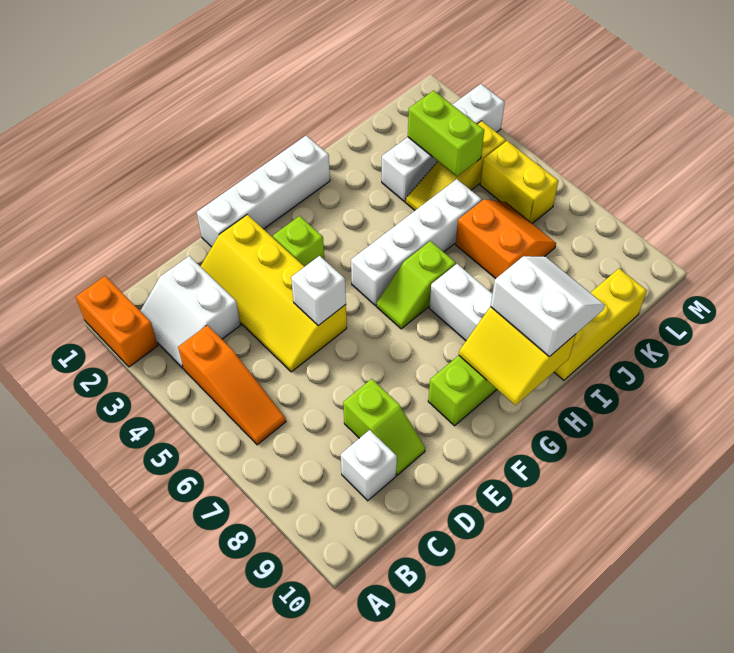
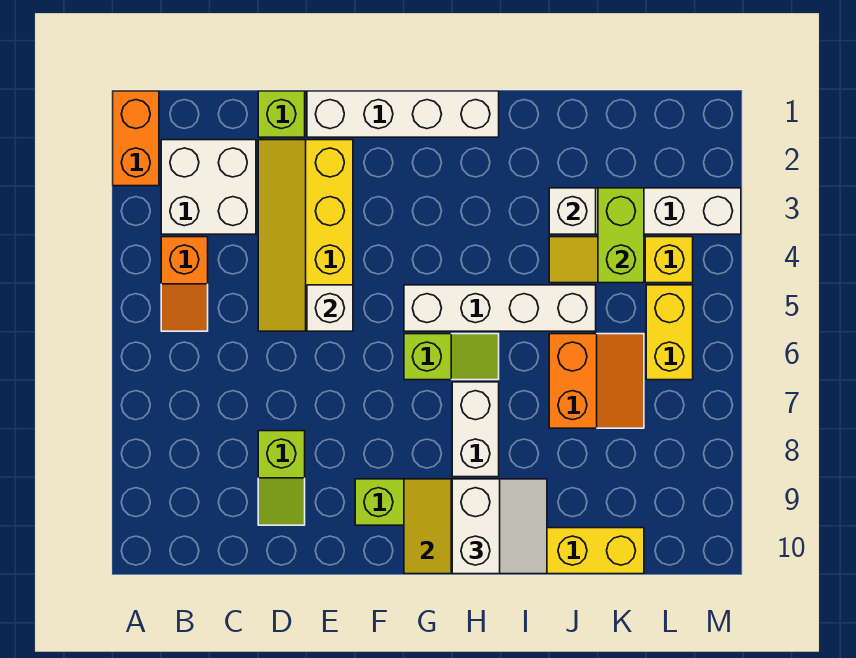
white 2x2 slope [140,256,240,369] -> white 2x2 brick [161,140,256,234]
orange 1x3 slope [178,325,286,445] -> orange 1x2 slope [161,237,208,331]
white 1x1 brick [341,430,397,501] -> white 1x1 brick moved to [549,188,596,234]
lime 1x1 brick [273,216,324,267] -> lime 1x1 brick moved to [258,91,305,137]
lime 1x2 slope [377,241,456,329] -> lime 1x2 slope turned to [404,334,499,380]

